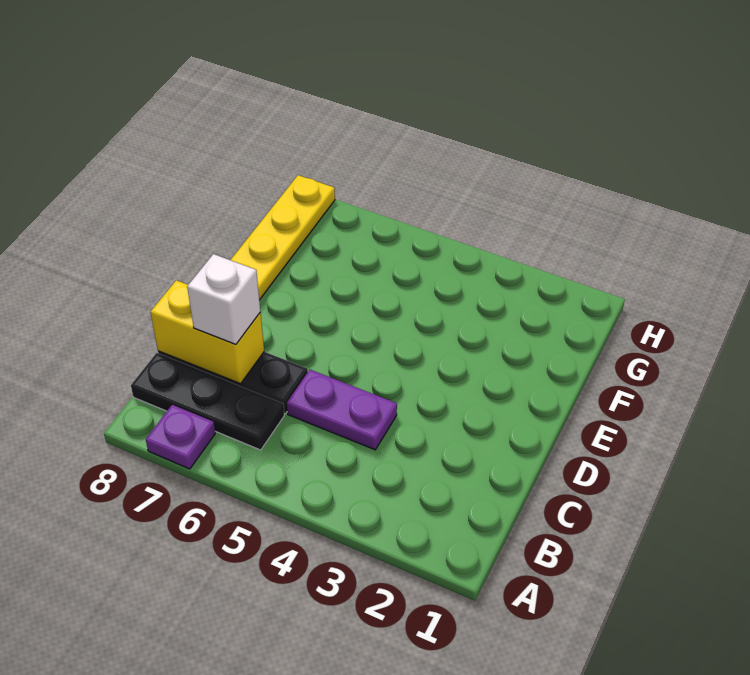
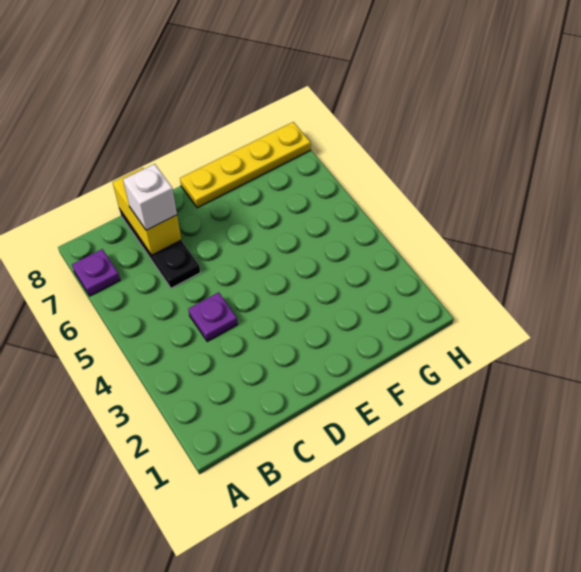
black 1x3 plate [131,353,284,450] -> none
purple 1x2 plate [287,370,397,450] -> purple 1x1 plate [188,292,238,341]

